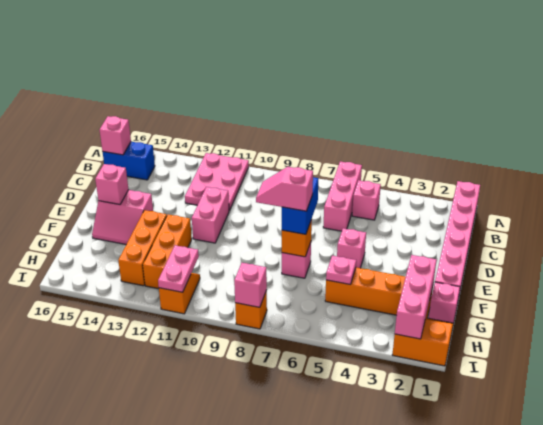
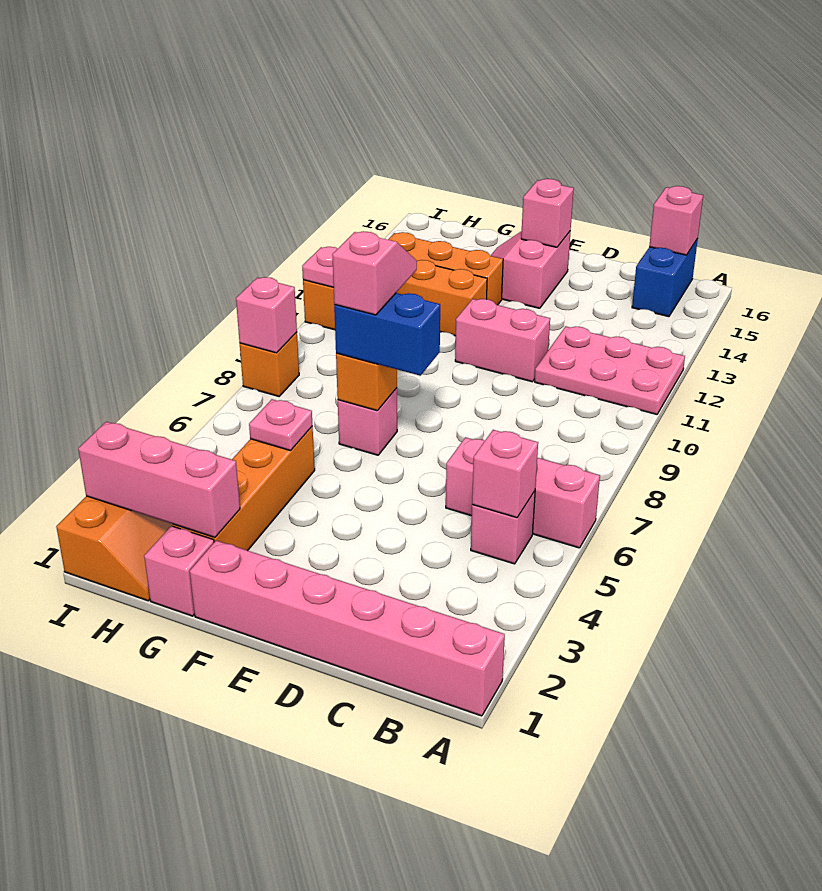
pink 1x1 brick [337,228,366,268] -> pink 1x1 brick moved to [472,430,538,518]

